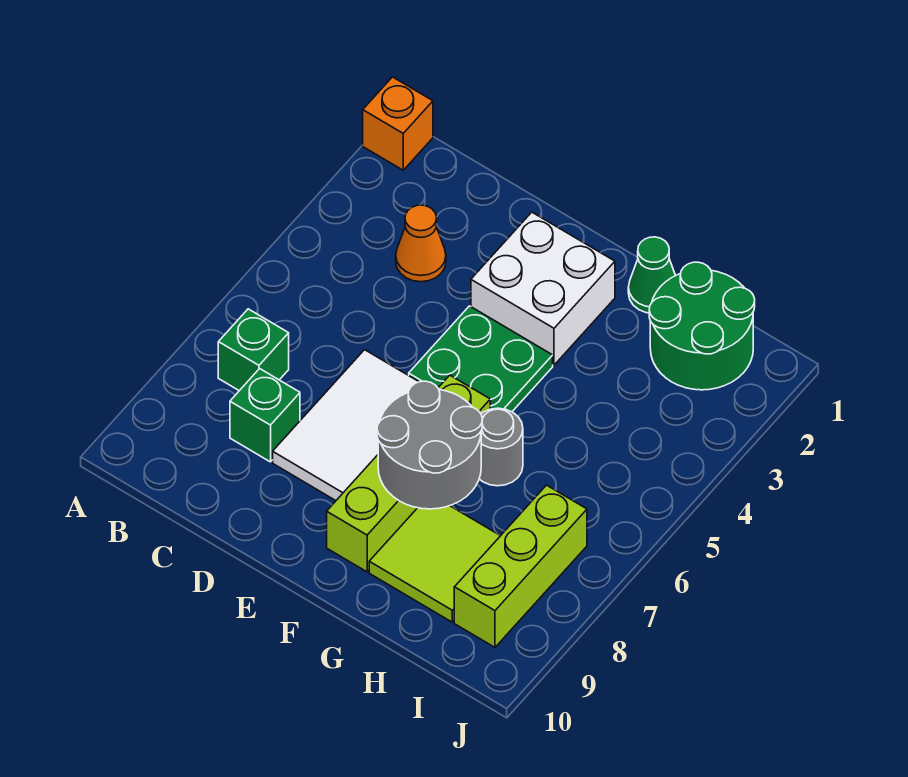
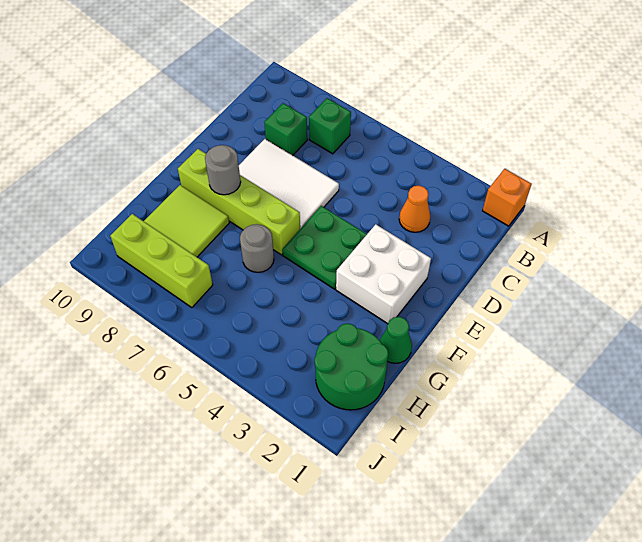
grey 2x2 round brick [377,381,482,509] -> grey 1x1 round brick [205,145,241,195]

